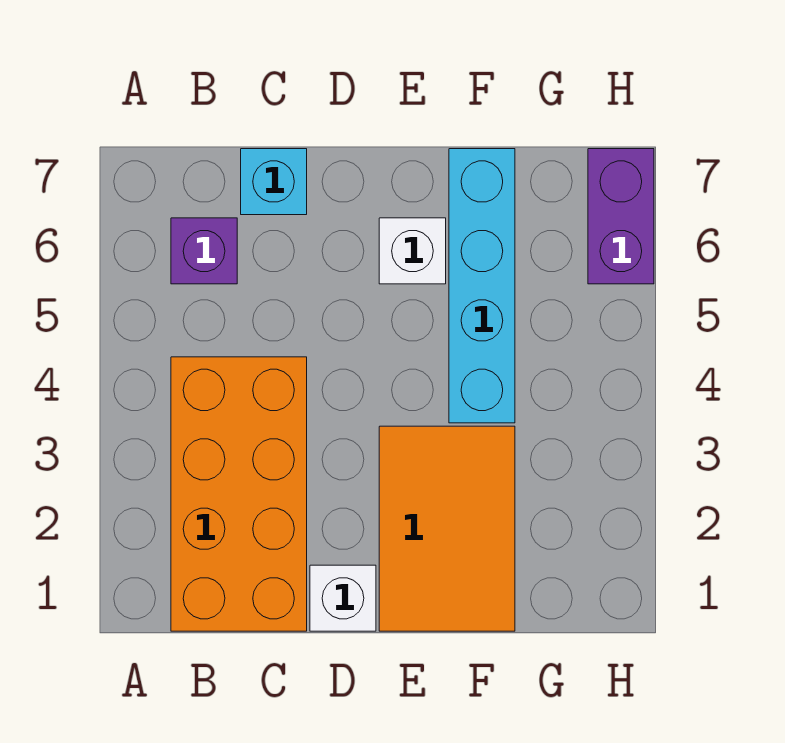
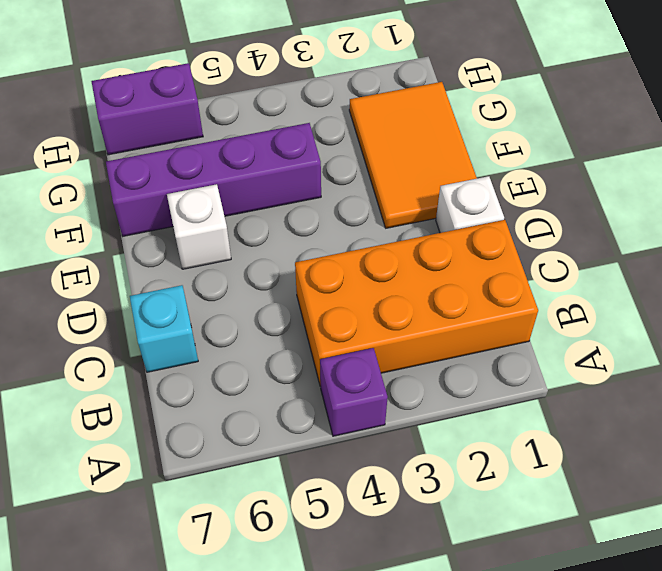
purple 1x1 brick [171,218,237,284] -> purple 1x1 brick moved to [320,348,388,436]
orange 2x3 tile [379,426,515,631] -> orange 2x3 tile turned to [349,82,477,228]
cyan 1x4 brick [449,149,515,423] -> purple 1x4 brick [106,123,321,236]

